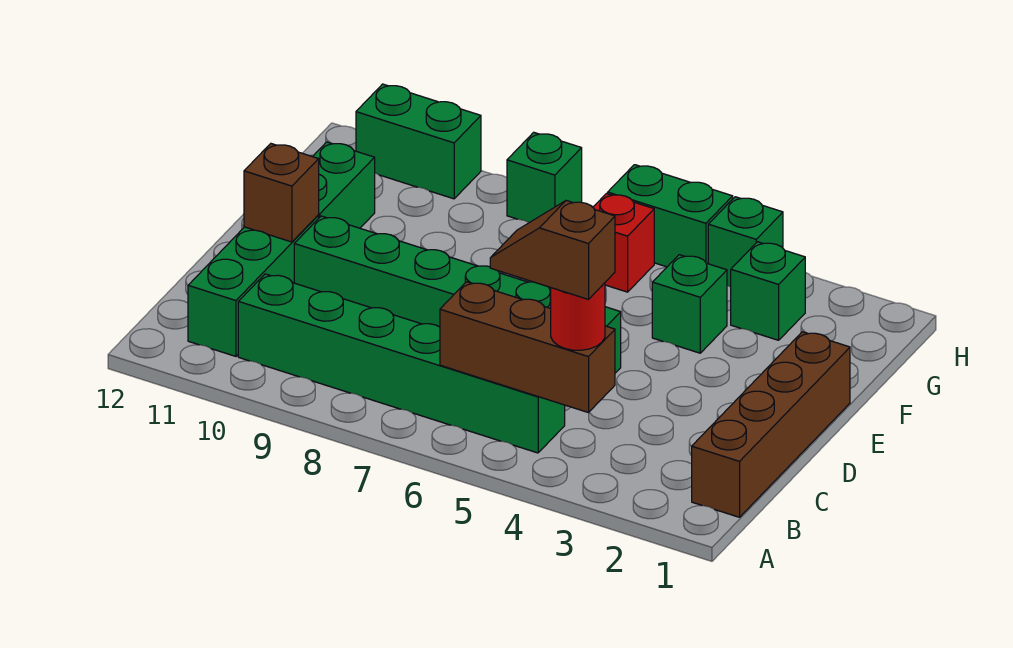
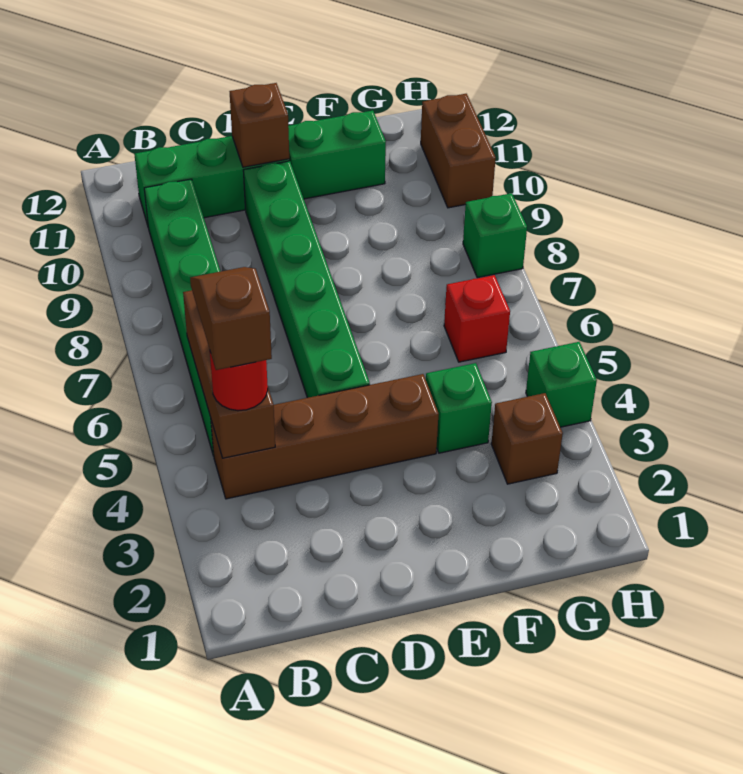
brown 1x4 brick [692,332,850,517] -> brown 1x4 brick moved to [211,374,439,499]
green 1x1 brick [731,242,805,340] -> brown 1x1 brick [491,393,563,484]
green 1x2 brick [608,165,733,267] -> none
green 1x2 brick [356,84,481,199] -> brown 1x2 brick [421,94,496,208]

